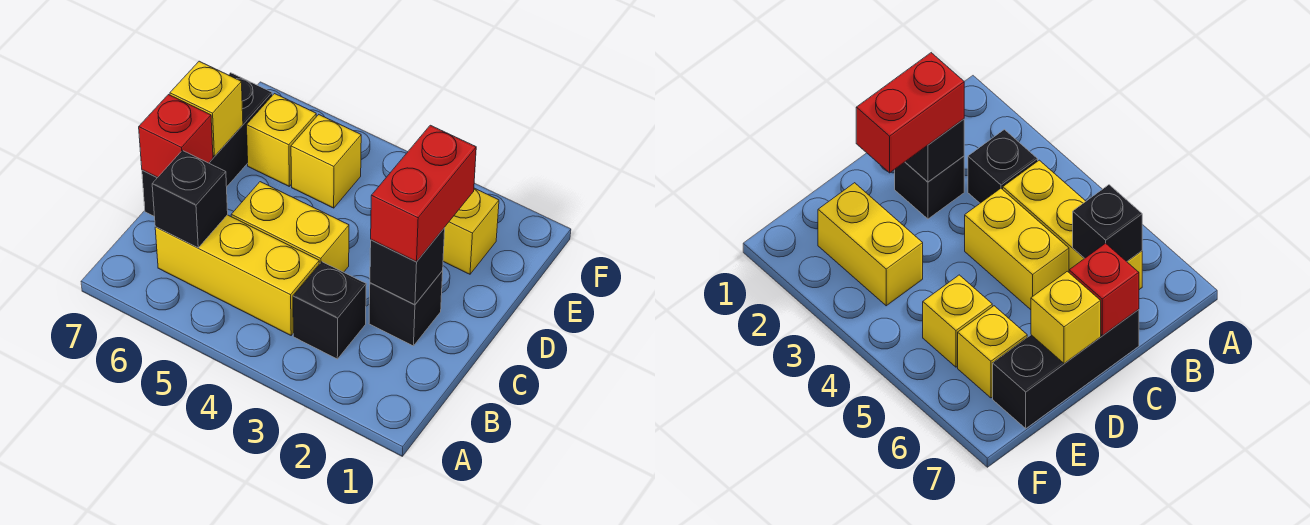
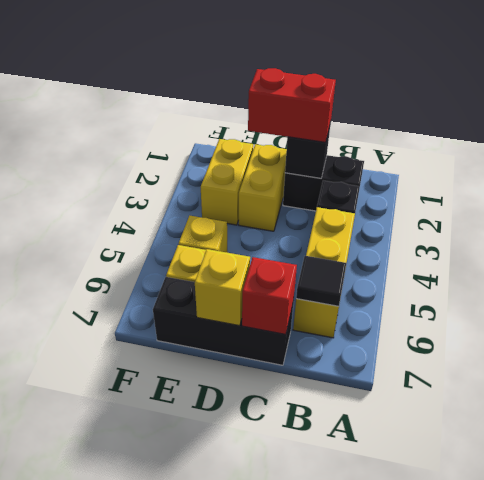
black 1x1 brick [152,150,228,248] -> black 1x1 tile [296,256,346,306]
black 1x1 brick [369,271,443,346] -> black 1x2 brick [283,155,364,211]
yellow 1x2 brick [231,182,349,272] -> yellow 1x2 brick moved to [239,144,287,231]

